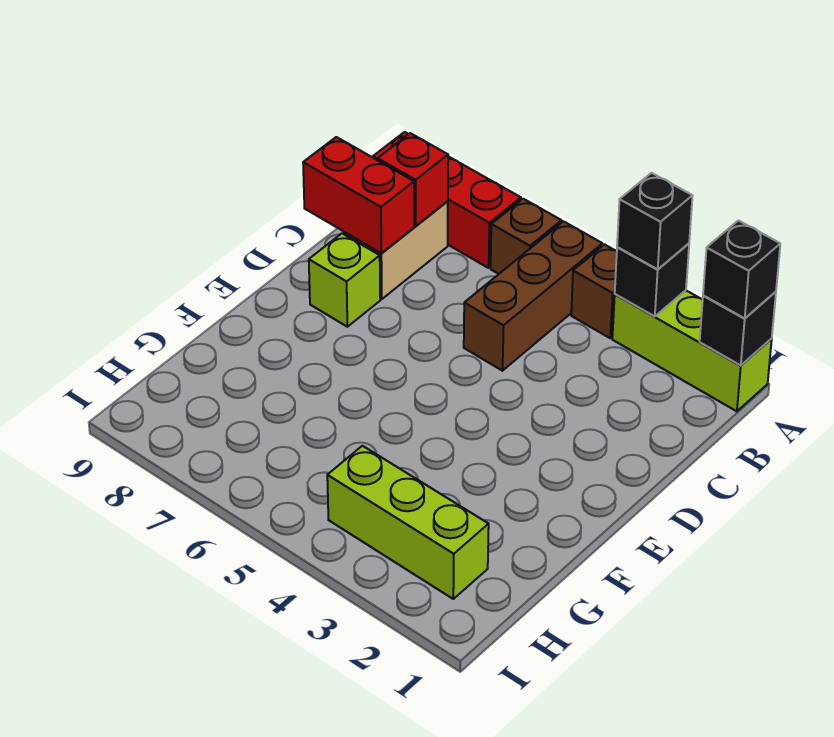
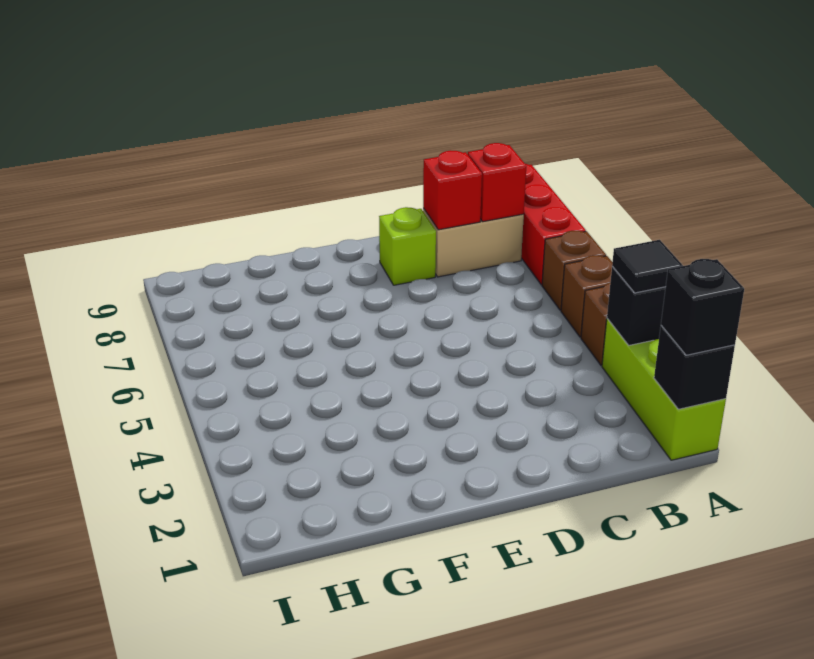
black 1x1 brick [617,173,692,269] -> black 1x1 tile [612,240,683,293]
brown 1x3 brick [464,222,602,371] -> brown 1x1 brick [561,255,612,337]
red 1x2 brick [303,137,414,253] -> red 1x1 brick [423,150,482,230]
lime 1x3 brick [327,446,489,599] -> none

